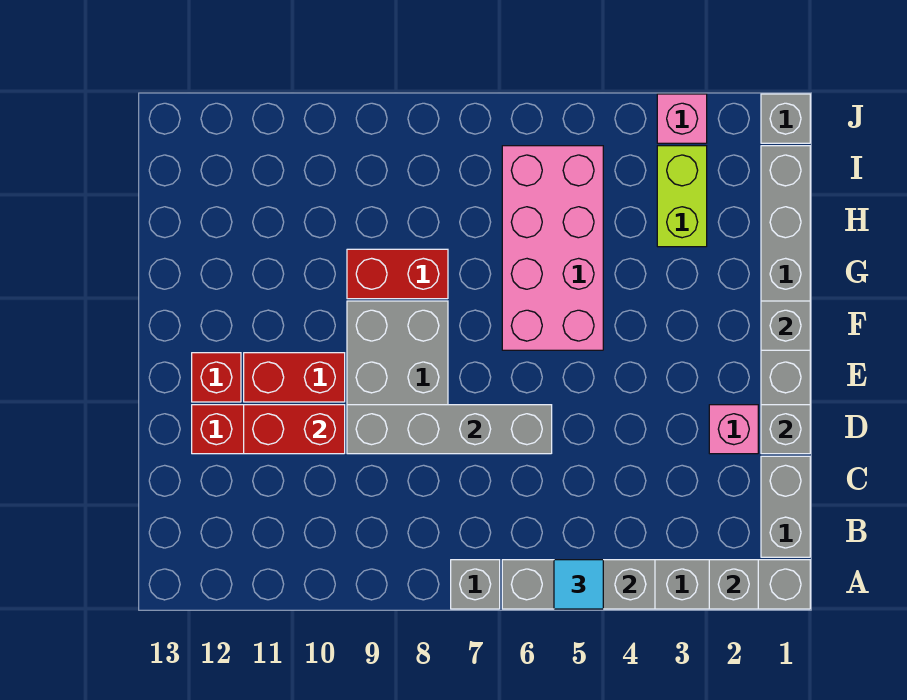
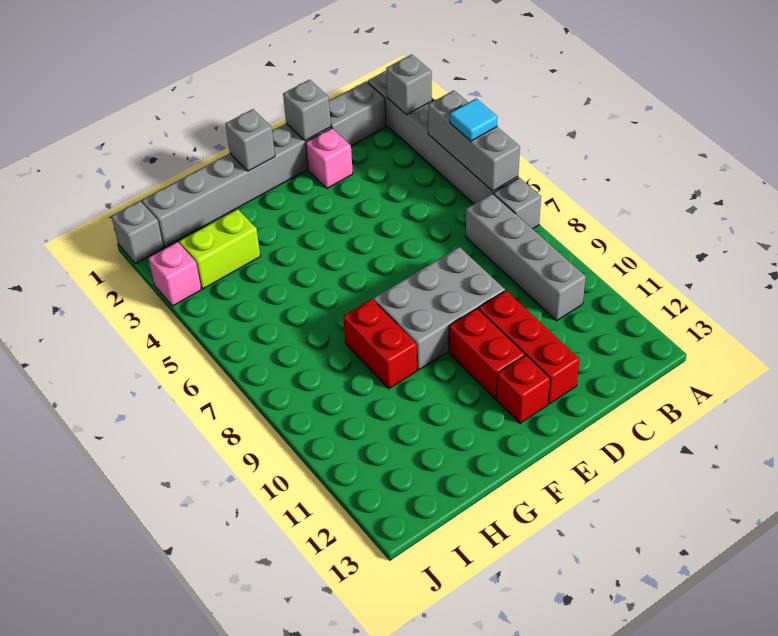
grey 1x4 brick [347,405,552,454] -> grey 1x4 brick moved to [466,193,586,321]
red 1x2 brick [244,405,345,454] -> none
pink 2x4 brick [502,146,603,350] -> none

